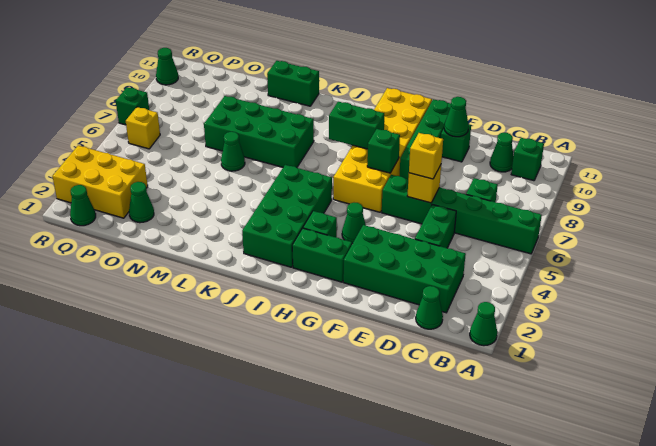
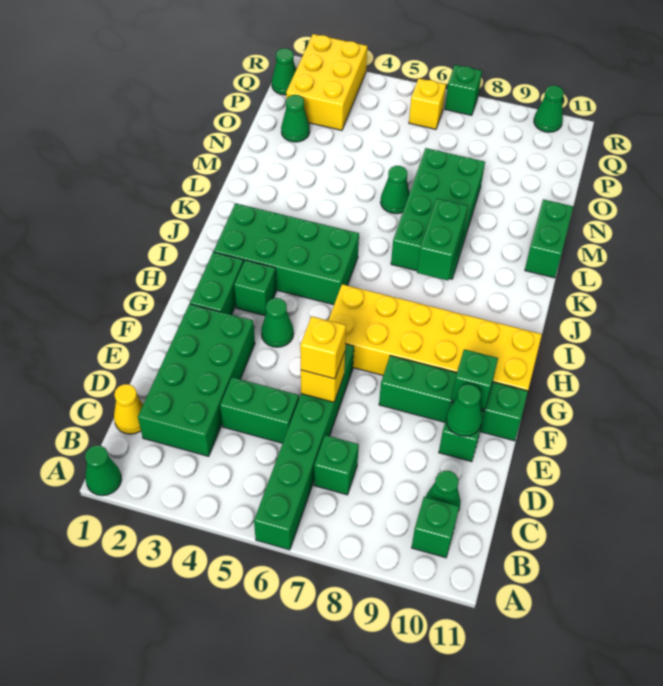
green 1x1 cone [416,286,443,329] -> yellow 1x1 cone [114,384,143,434]
green 1x1 brick [367,129,400,173] -> green 1x1 brick moved to [451,349,498,410]
green 1x2 brick [329,102,384,149] -> green 1x2 brick moved to [417,199,468,280]

